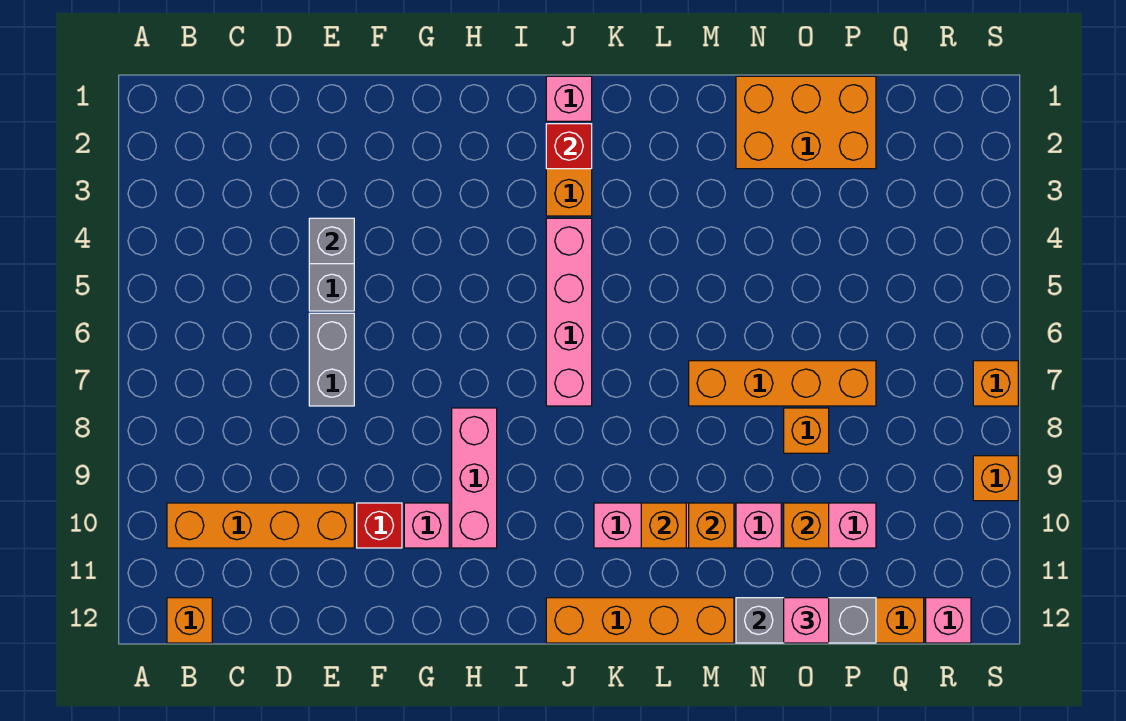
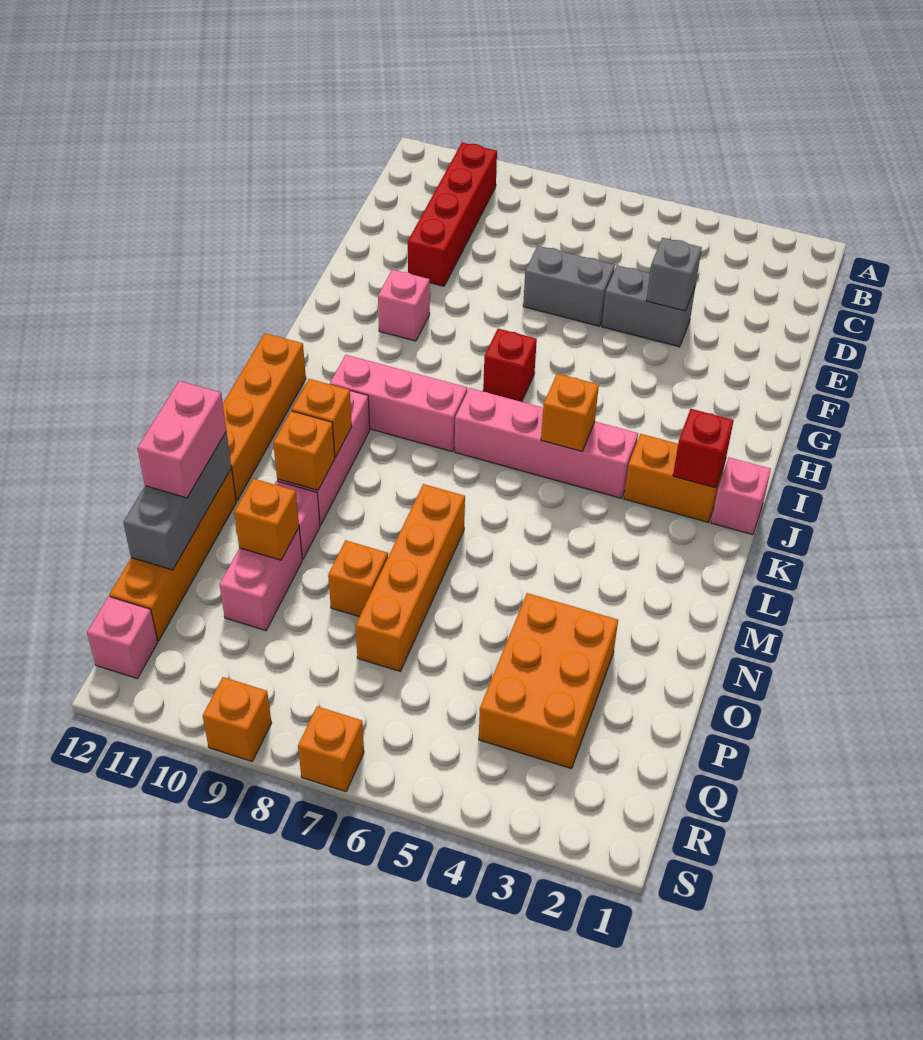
orange 1x4 brick [167,503,354,548] -> red 1x4 brick [408,142,497,286]
orange 1x1 brick [167,598,212,643] -> orange 1x1 brick moved to [541,374,599,451]
red 1x1 brick [357,503,402,548] -> red 1x1 brick moved to [483,329,537,402]
pink 1x3 brick [452,408,497,548] -> pink 1x3 brick moved to [330,355,467,452]
orange 2x3 brick [736,76,876,169] -> orange 2x3 brick moved to [479,593,618,769]
pink 1x1 brick [784,598,829,643] -> pink 1x2 brick [137,381,226,498]

